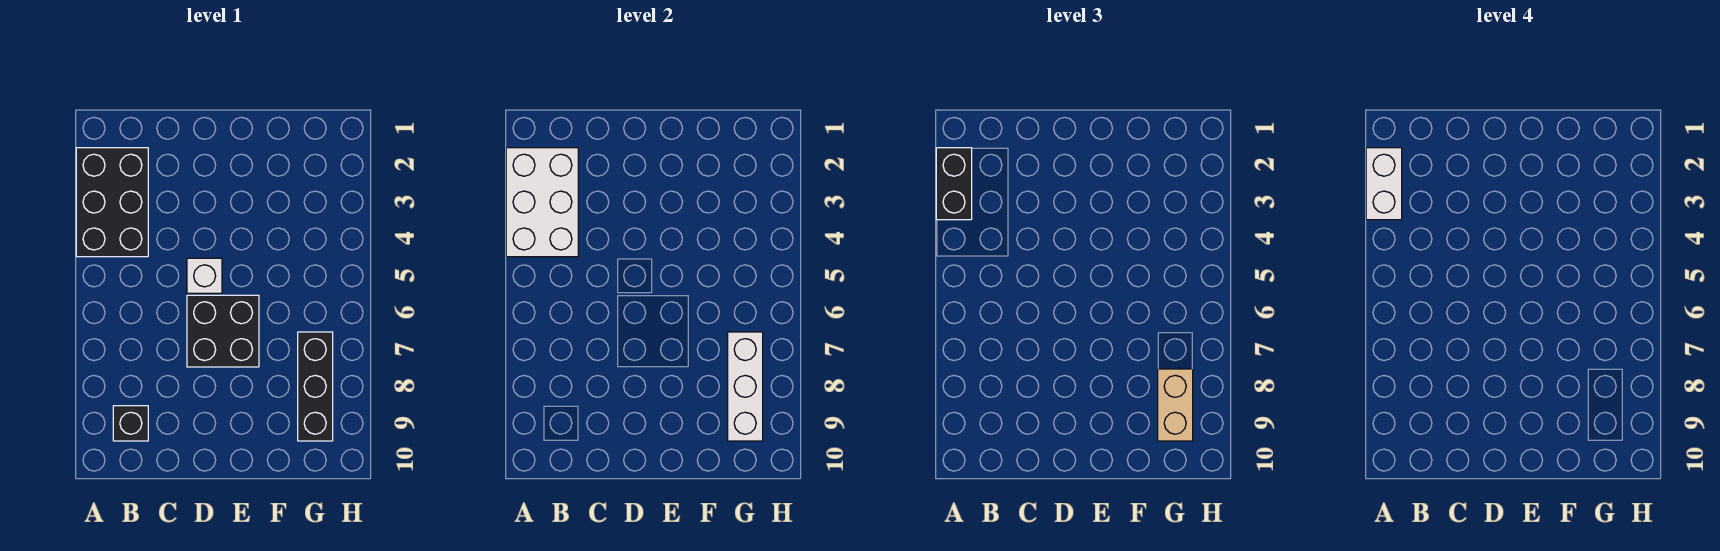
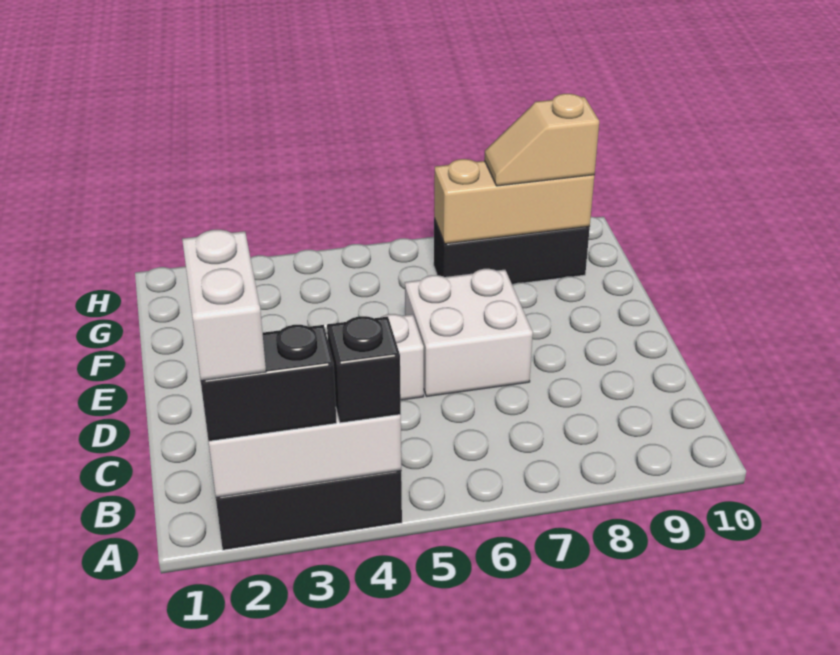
white 1x2 brick [1366,148,1402,220] -> white 1x2 brick turned to [182,230,266,381]
black 1x1 brick [113,406,148,441] -> black 1x1 brick moved to [327,316,401,423]
black 2x2 brick [187,295,259,367] -> white 2x2 brick [405,269,533,397]
white 1x3 brick [728,332,763,441] -> tan 1x3 brick [434,159,594,244]
tan 1x2 brick [1158,369,1193,441] -> tan 1x2 slope [484,94,599,186]

